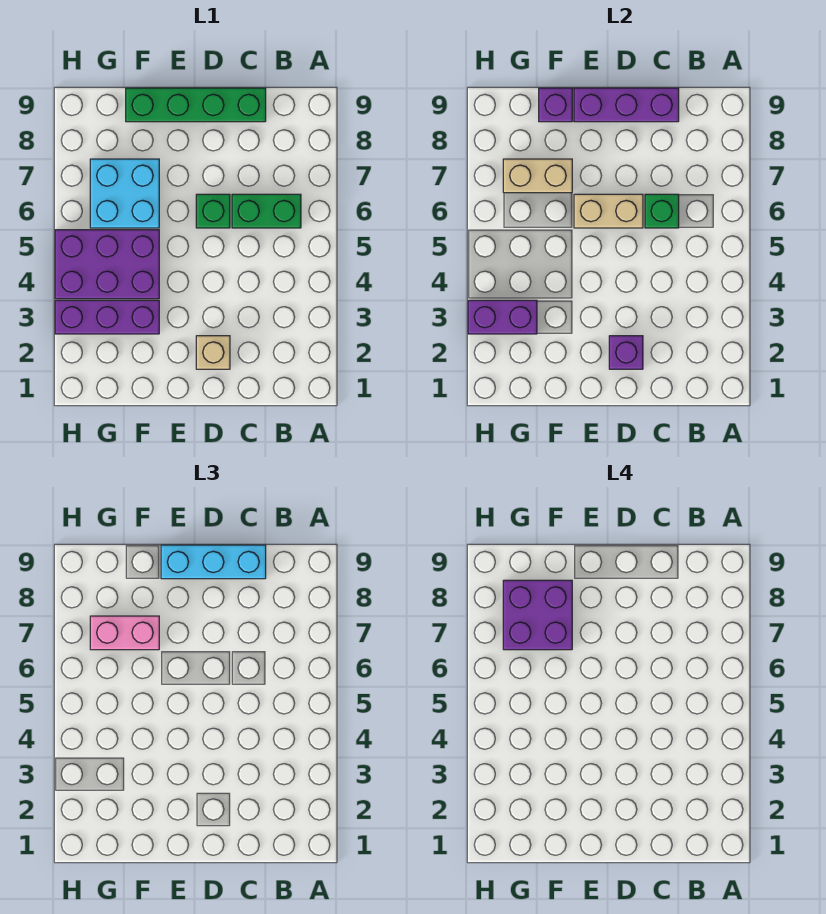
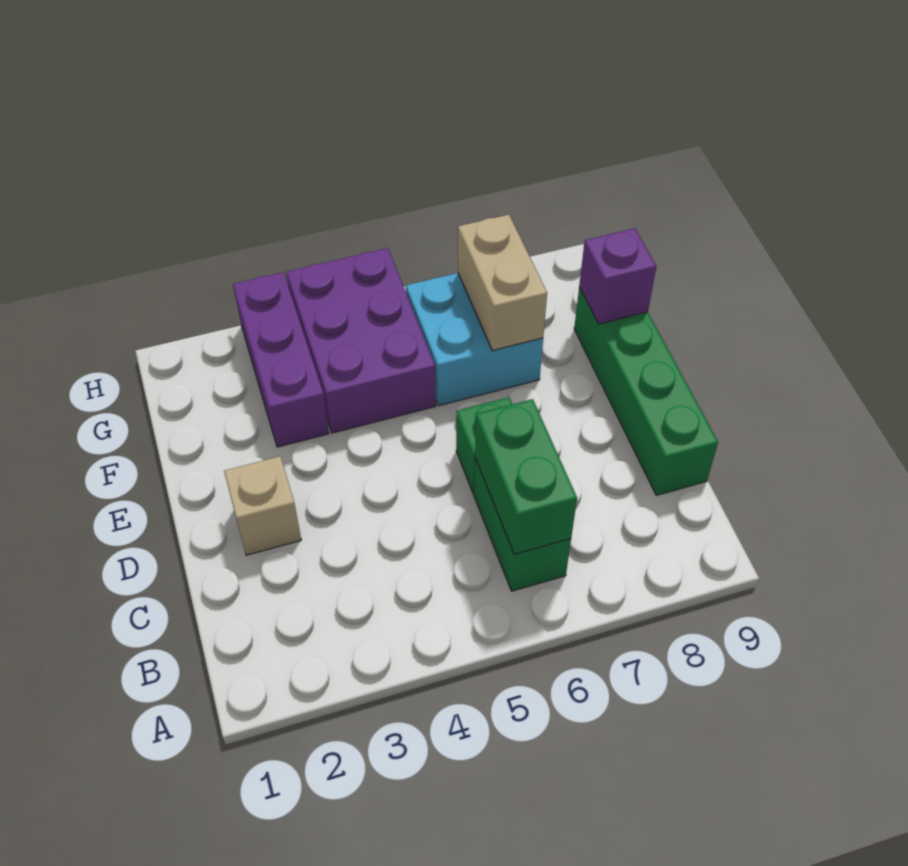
green 1x1 brick [645,194,679,228] -> green 1x2 brick [475,399,577,554]
purple 1x3 brick [574,88,679,122] -> none
cyan 1x3 brick [161,545,266,579] -> none
purple 1x1 brick [609,336,643,369] -> none
tan 1x2 brick [574,194,643,228] -> none
pink 1x2 brick [90,616,159,650] -> none
purple 2x2 brick [503,580,572,650] -> none
purple 1x2 brick [468,300,537,334] -> none

